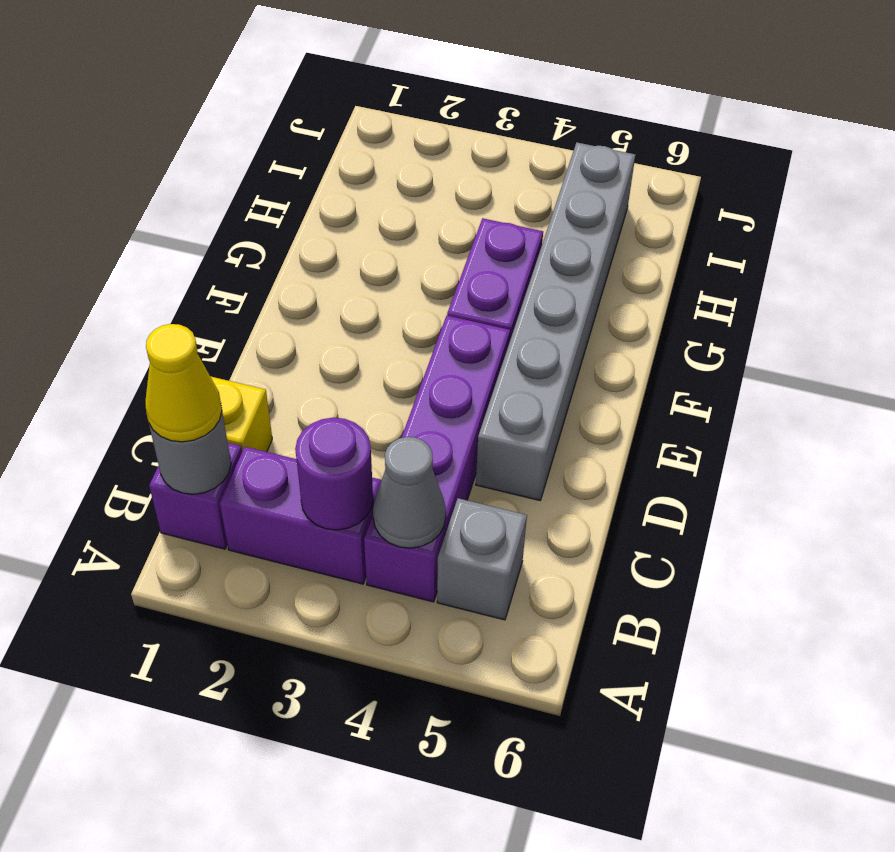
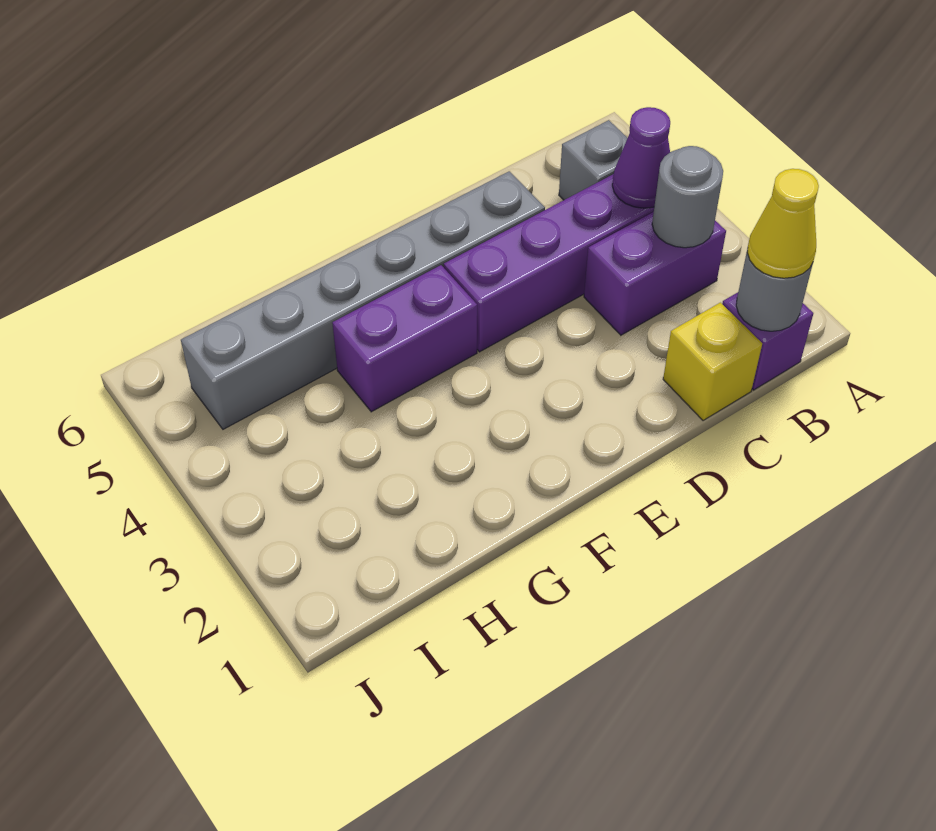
purple 1x2 brick [220,447,382,584] -> purple 1x2 brick turned to [584,212,726,335]
purple 1x1 round brick [295,418,373,530] -> grey 1x1 round brick [652,146,723,248]
grey 1x1 cone [373,437,446,548] -> purple 1x1 cone [612,107,670,208]

